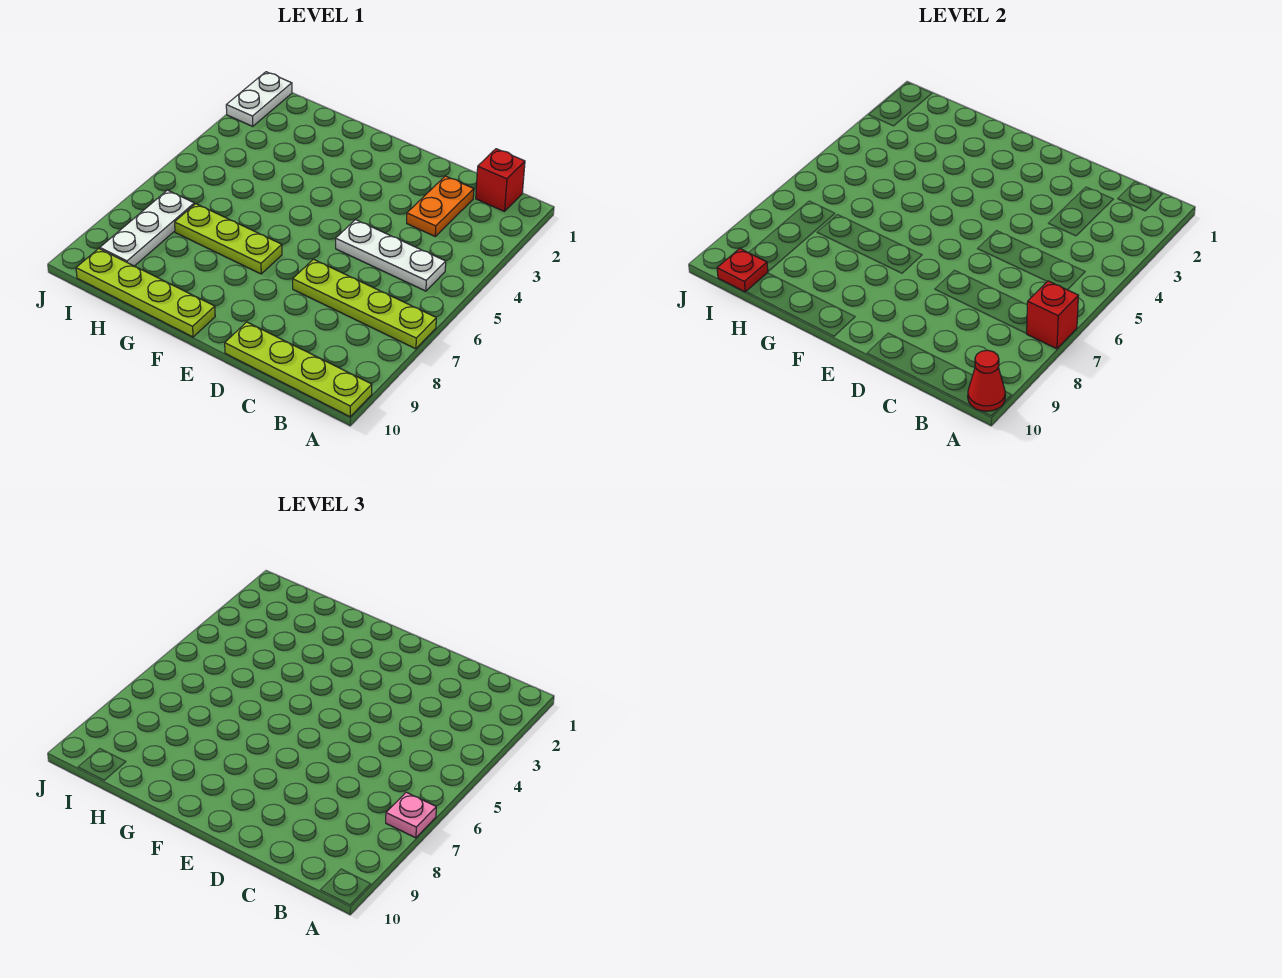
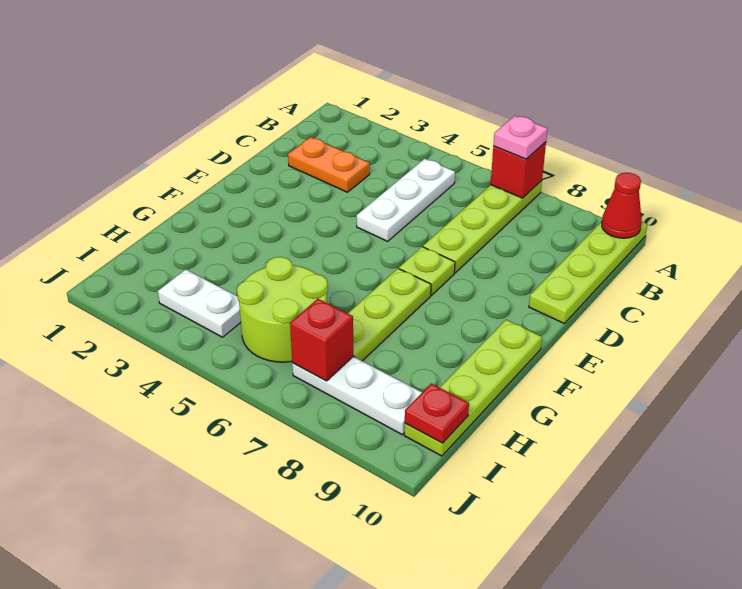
red 1x1 brick [476,149,525,211] -> red 1x1 brick moved to [290,299,353,381]
none -> lime 1x1 plate [399,247,455,295]
none -> lime 2x2 round brick [237,257,328,362]
white 1x2 plate [226,72,292,126] -> white 1x2 plate moved to [158,269,241,337]

